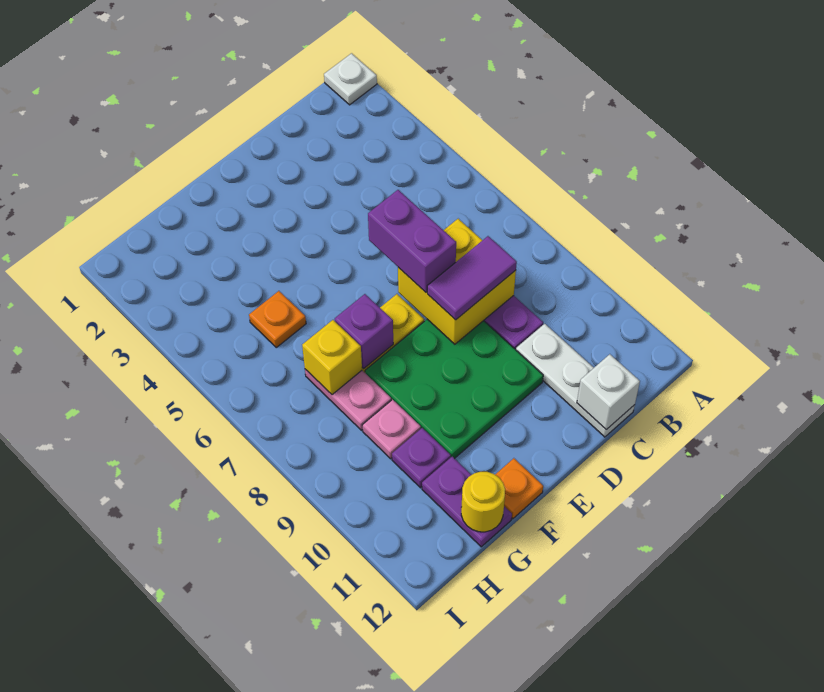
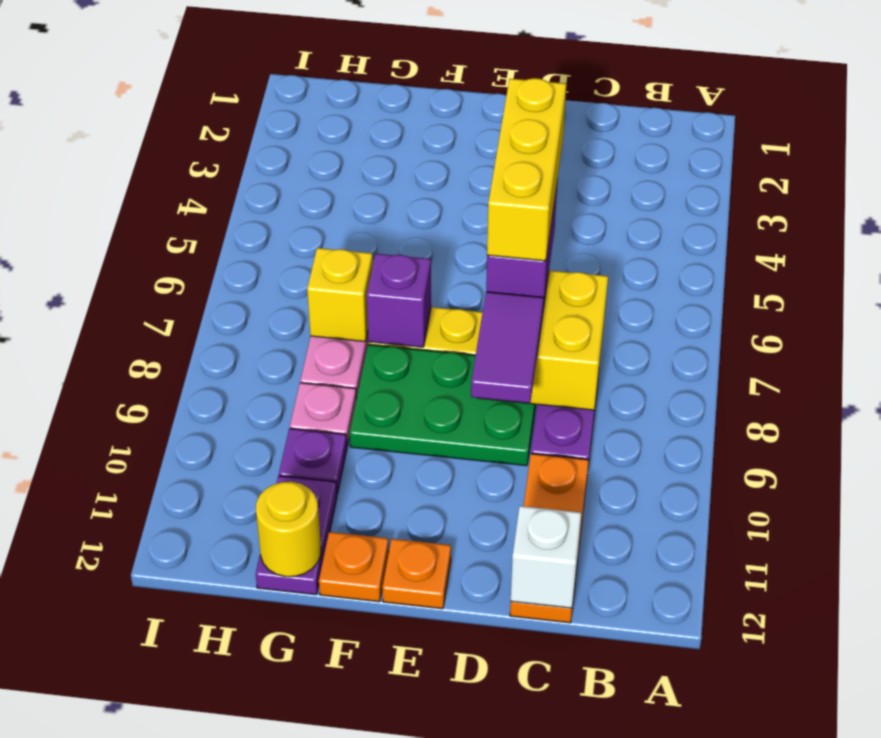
white 1x1 plate [324,53,377,105] -> none
purple 1x2 tile [427,236,517,320] -> purple 1x2 tile turned to [471,292,544,403]
white 1x3 plate [516,324,635,437] -> orange 1x3 plate [510,454,589,623]
none -> yellow 1x3 brick [487,78,566,261]
green 3x3 plate [365,319,543,459] -> green 2x3 plate [350,345,536,466]
orange 1x1 plate [249,291,306,347] -> orange 1x1 plate moved to [382,539,451,609]

